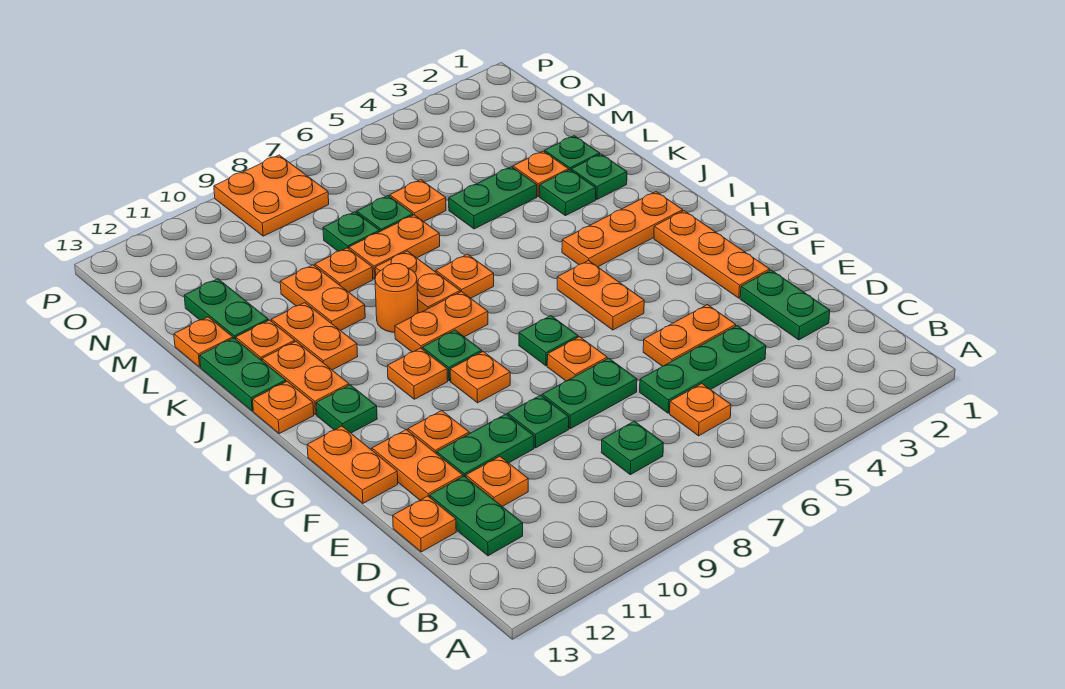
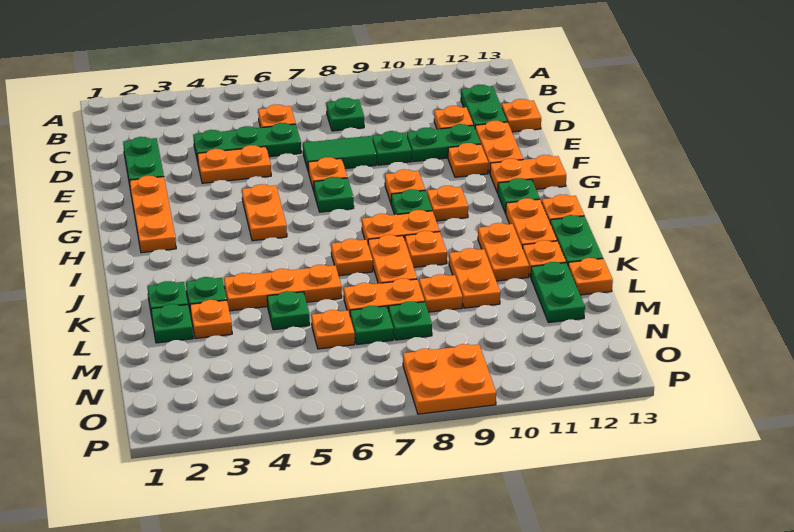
green 1x2 plate [542,358,637,429] -> green 1x2 tile [303,136,377,172]
orange 1x2 plate [307,426,398,503] -> orange 1x2 plate turned to [490,155,566,193]
orange 1x3 plate [562,192,683,267] -> orange 1x3 plate moved to [224,265,342,311]
orange 1x1 round brick [375,264,418,332] -> orange 1x1 plate [405,231,447,267]
green 1x2 plate [449,167,537,229] -> green 1x1 plate [267,291,310,330]

